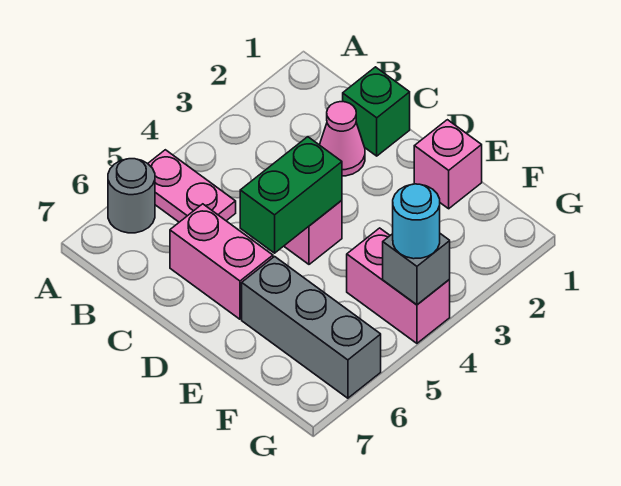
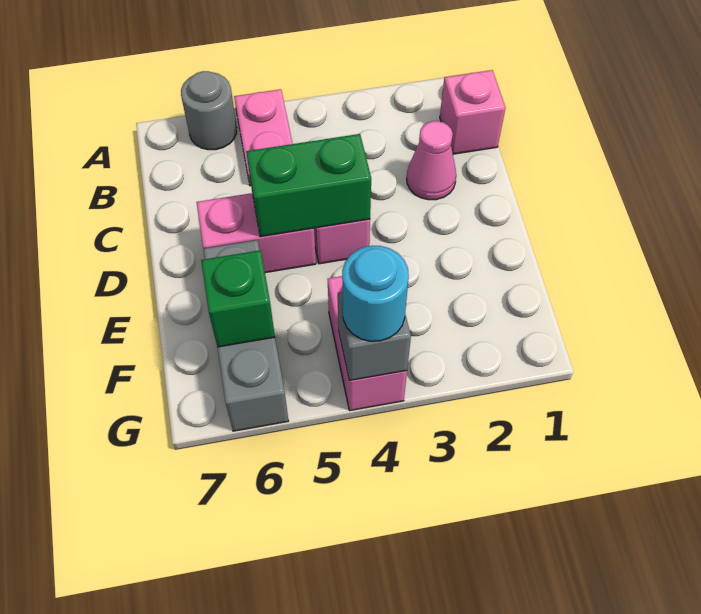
green 1x1 brick [343,67,410,156] -> green 1x1 brick moved to [201,250,275,347]
pink 1x2 brick [170,204,273,319] -> pink 1x2 brick turned to [196,193,316,273]
pink 1x1 brick [414,120,482,209] -> pink 1x1 brick moved to [440,70,505,154]

